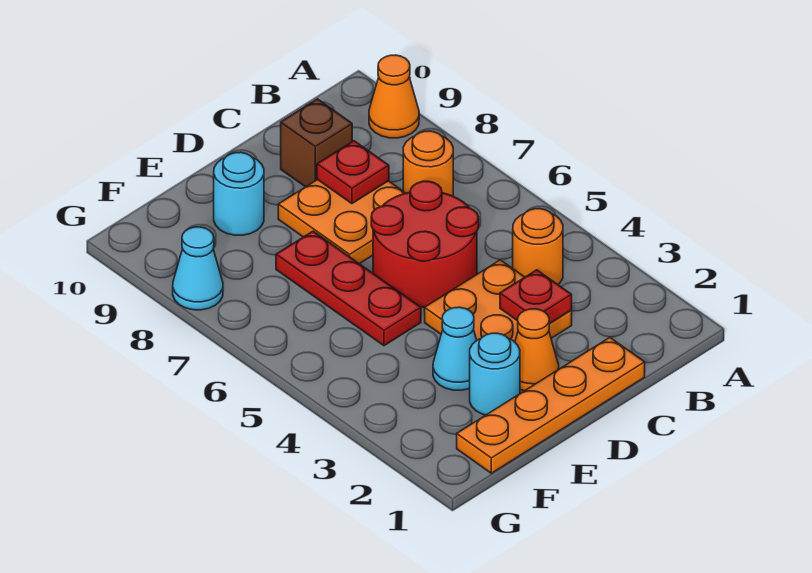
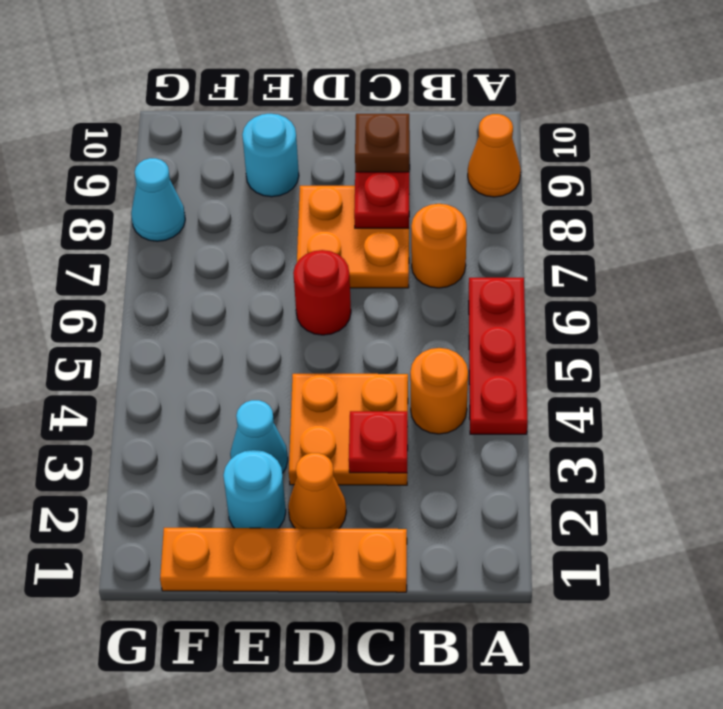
red 2x2 round brick [371,181,479,307] -> red 1x1 round brick [293,250,351,335]
red 1x3 plate [276,231,421,346] -> red 1x3 plate moved to [469,278,528,434]

